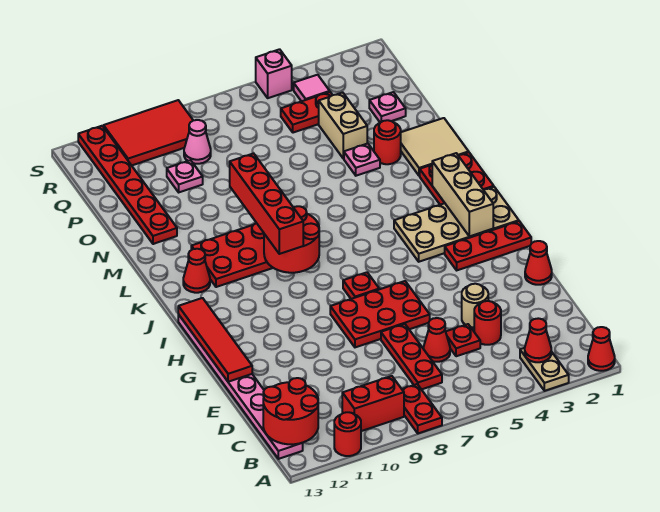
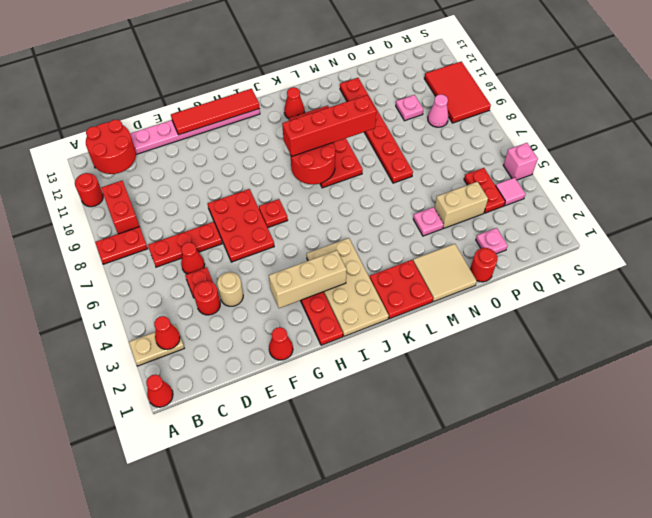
tan 1x3 brick [432,153,493,237] -> tan 1x3 brick moved to [269,250,347,308]
red 1x1 round brick [374,120,401,164] -> red 1x1 round brick moved to [470,248,498,282]
red 1x6 plate [78,126,177,244] -> red 1x6 plate turned to [340,78,413,183]

